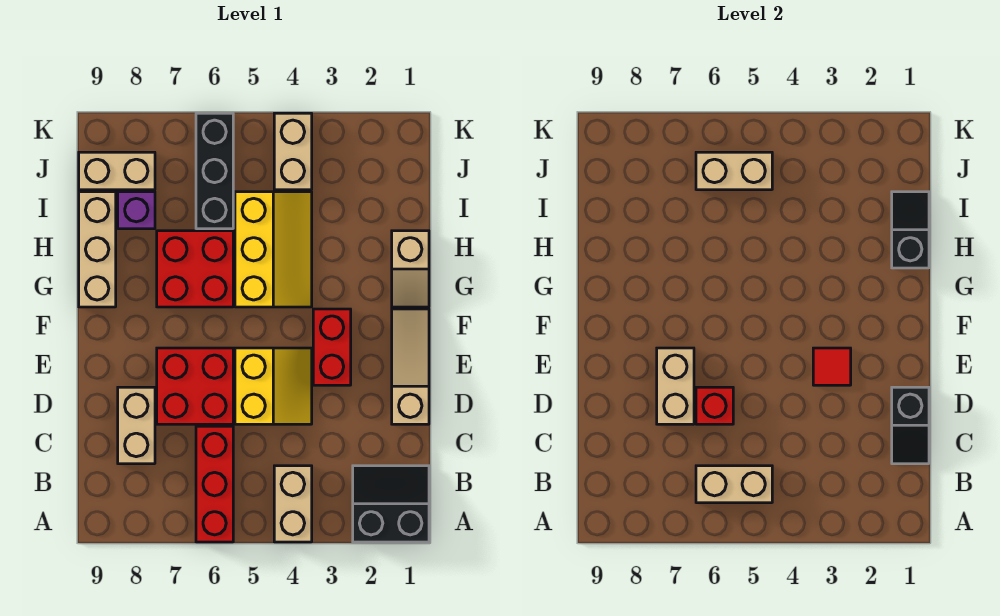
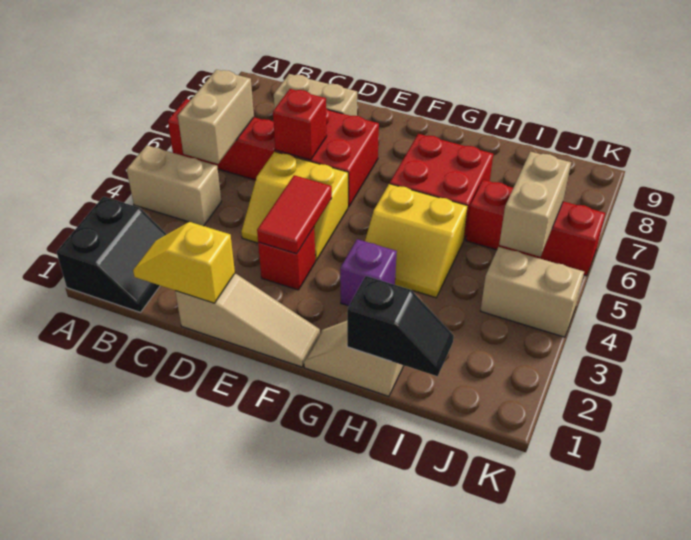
black 1x2 slope [892,387,929,464] -> yellow 1x2 slope [133,222,235,303]
tan 1x2 brick [657,348,694,424] -> none
red 1x2 brick [313,309,351,385] -> red 1x1 brick [258,227,315,290]
red 1x1 tile [813,348,851,385] -> red 1x2 tile [257,175,332,254]
yellow 2x3 slope [235,192,312,307] -> yellow 2x2 slope [365,184,468,298]
tan 1x3 brick [79,192,116,307] -> none
black 1x3 brick [196,113,233,229] -> red 1x3 brick [466,180,605,276]
purple 1x1 brick [118,192,155,229] -> purple 1x1 brick moved to [340,239,397,306]
tan 1x2 brick [79,152,155,190] -> none

